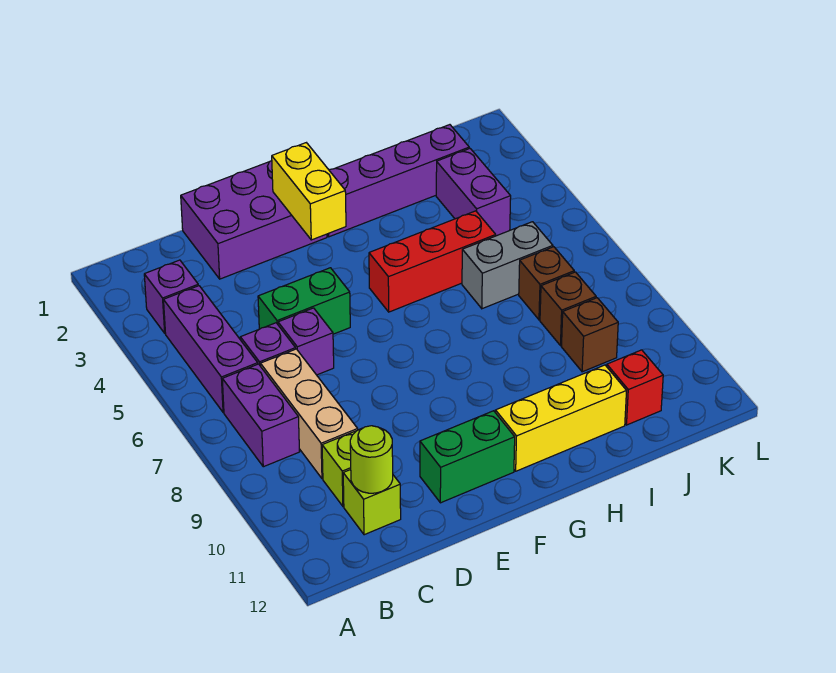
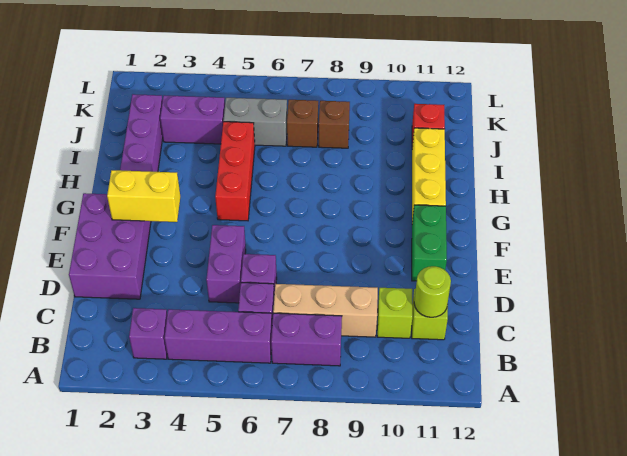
green 1x2 brick [258,268,350,334] -> purple 1x2 brick [206,225,246,303]
grey 1x2 brick [462,222,553,309] -> grey 1x2 brick turned to [223,98,287,146]
brown 1x1 brick [562,298,618,372] -> none

